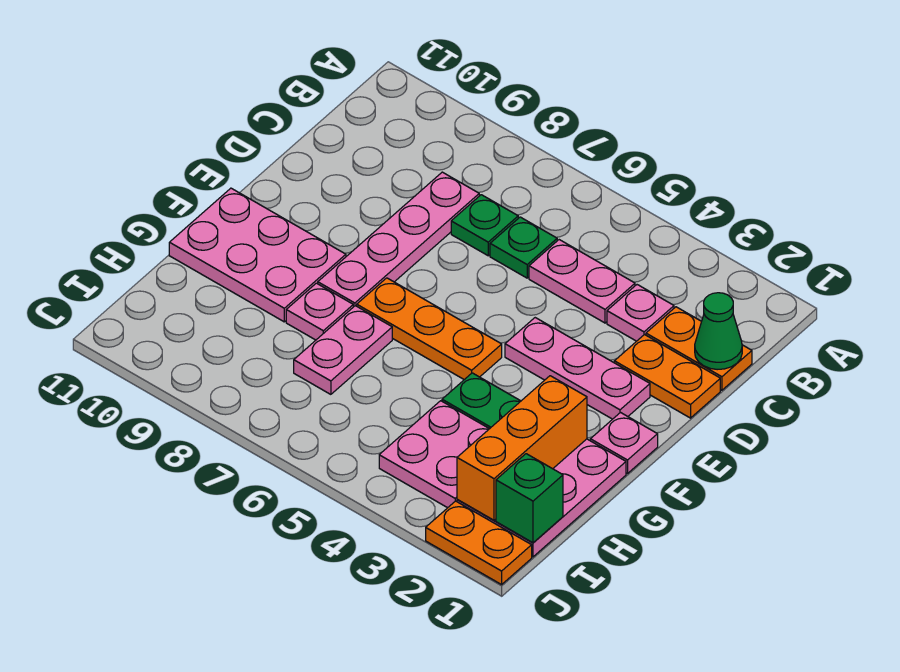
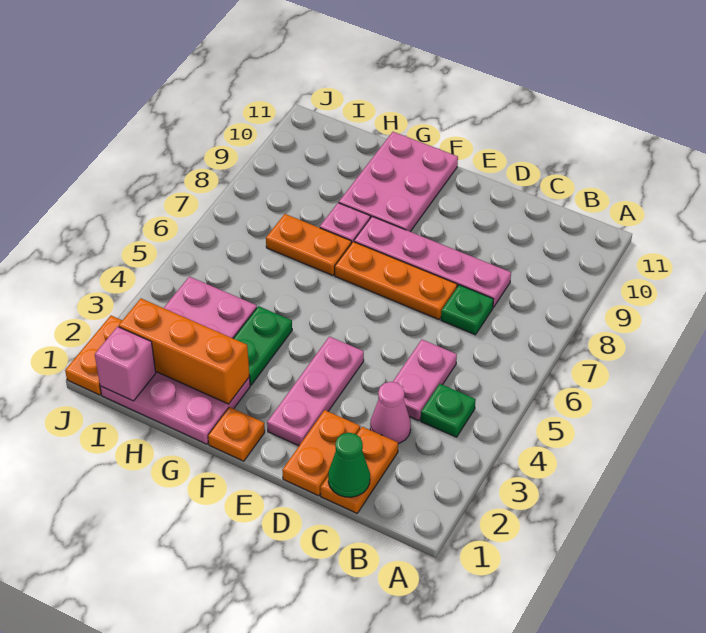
pink 1x1 plate [607,285,674,341] -> pink 1x1 cone [370,382,411,444]
green 1x1 plate [490,217,557,278] -> green 1x1 plate moved to [421,384,476,437]
pink 1x1 plate [590,413,658,474] -> orange 1x1 plate [208,407,265,461]
orange 1x3 plate [357,278,502,380] -> orange 1x3 plate turned to [335,242,457,320]
pink 1x2 plate [294,306,392,394] -> orange 1x2 plate [266,214,351,275]
green 1x1 brick [496,454,563,543] -> pink 1x1 brick [95,327,156,401]

